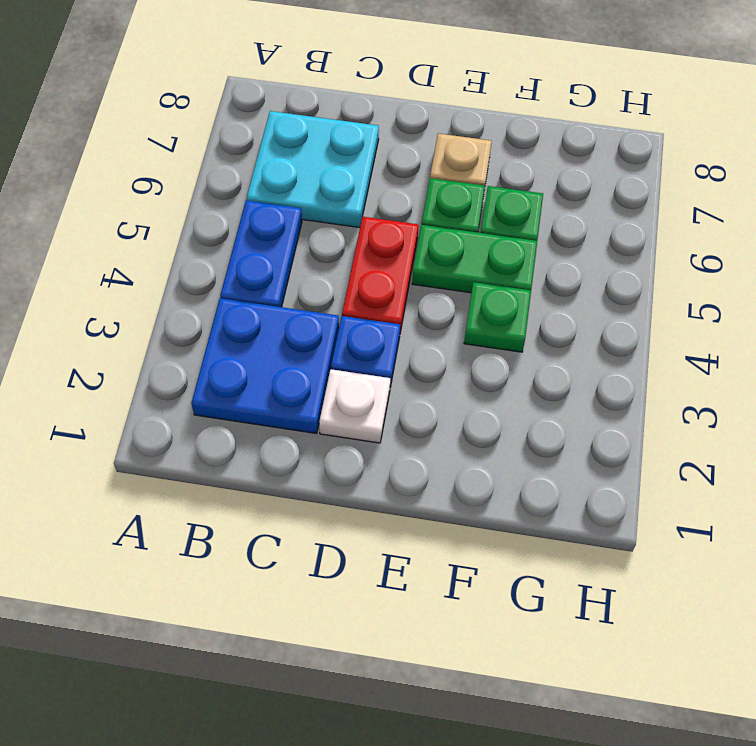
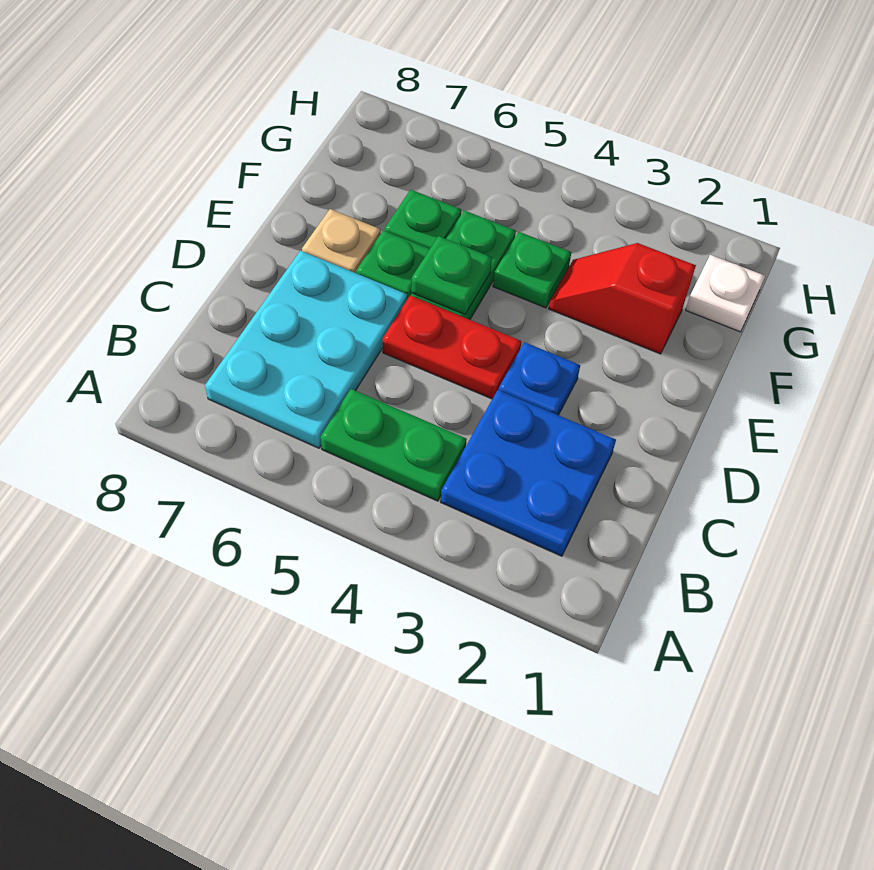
blue 1x2 plate [220,200,302,307] -> green 1x2 plate [321,389,467,501]
cyan 2x2 plate [246,111,379,228] -> cyan 2x3 plate [205,251,407,448]
white 1x1 plate [319,369,390,443] -> white 1x1 plate moved to [686,255,765,332]
none -> green 1x1 plate [411,236,492,314]
none -> red 1x2 slope [549,243,696,354]

